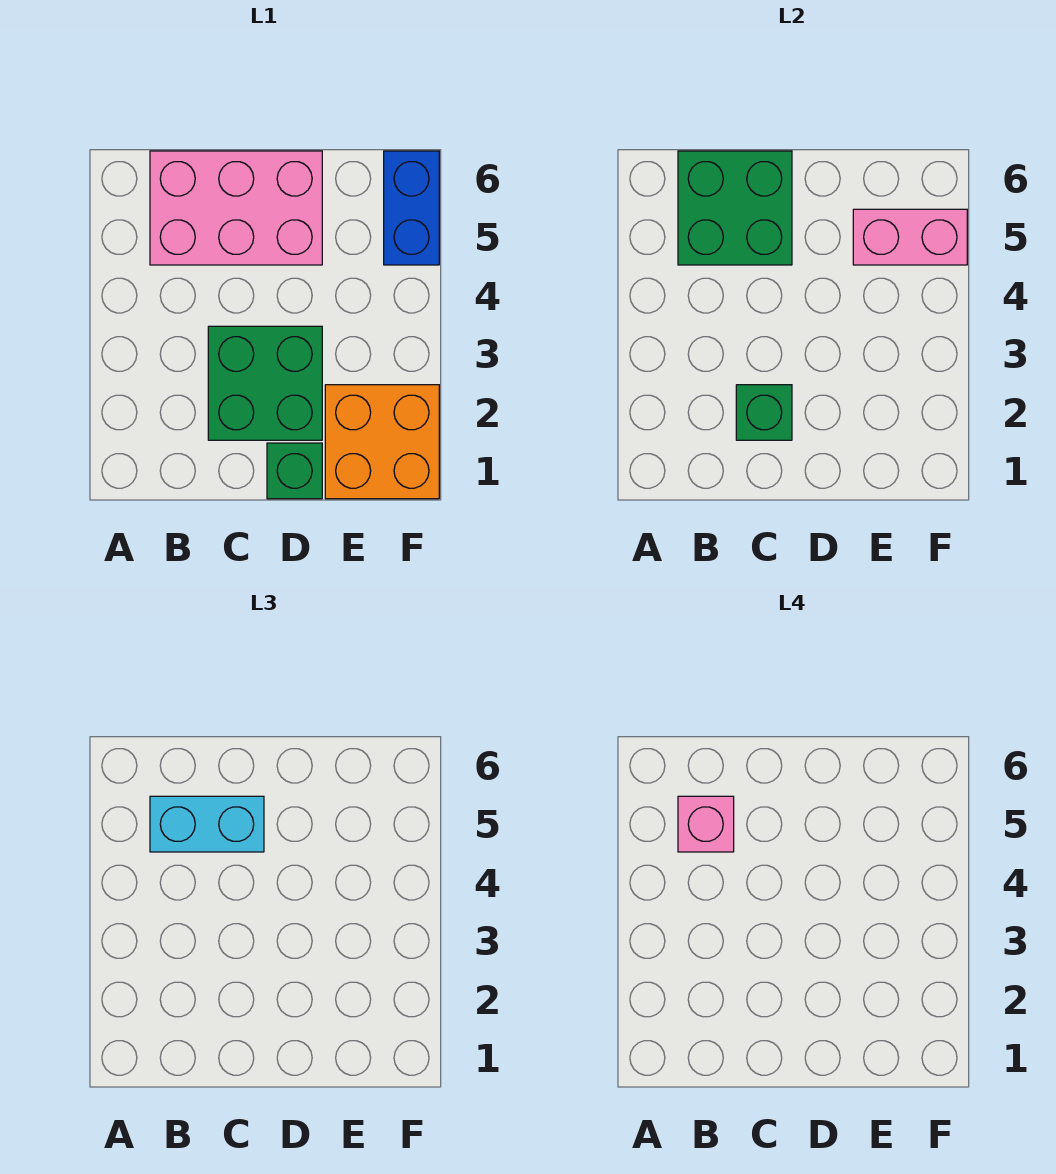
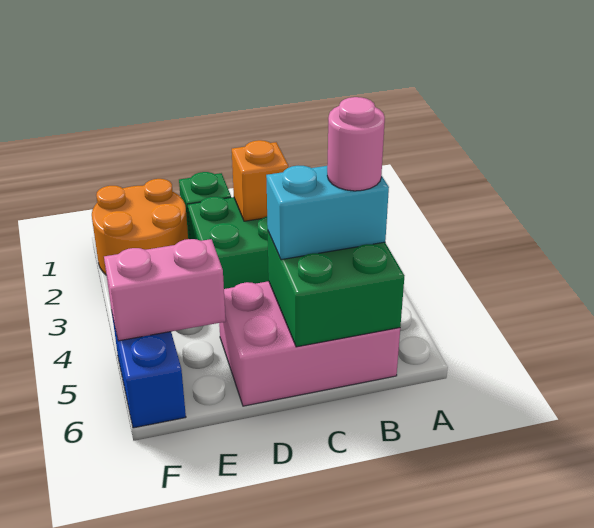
pink 1x1 brick [678,796,734,852] -> pink 1x1 round brick [327,97,385,191]
green 1x1 brick [736,385,792,440] -> orange 1x1 brick [232,140,288,221]
orange 2x2 brick [325,385,439,499] -> orange 2x2 round brick [92,179,188,275]

